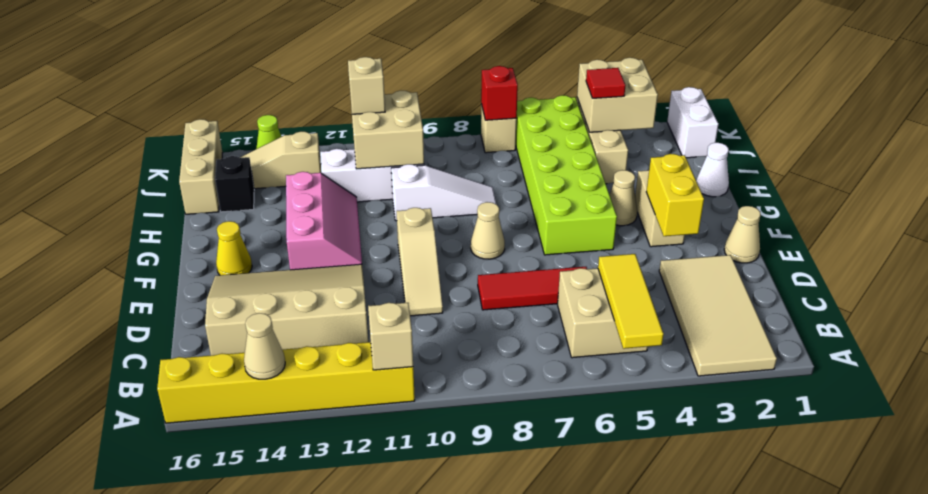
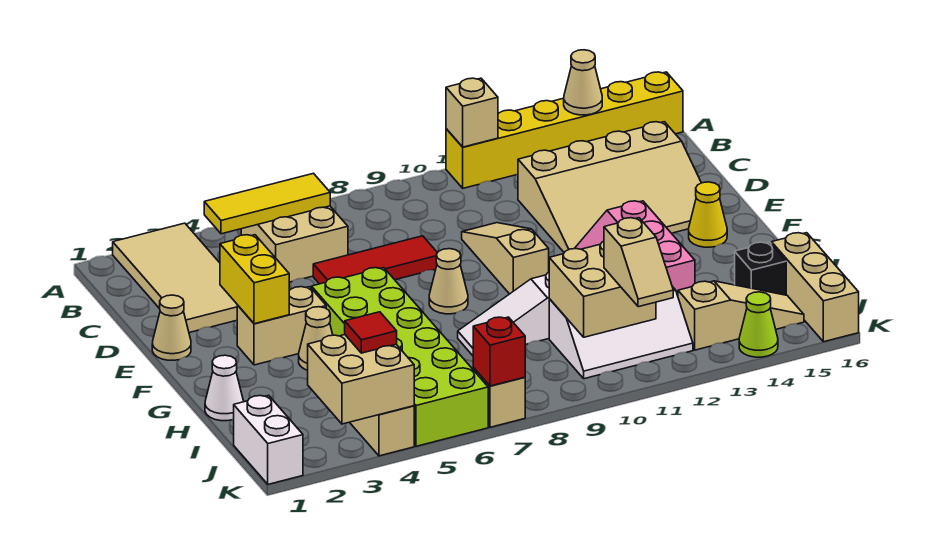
yellow 1x3 tile [598,254,664,349] -> yellow 1x3 tile turned to [204,173,330,234]
tan 1x2 brick [635,170,685,247] -> tan 1x2 brick turned to [237,287,326,365]

